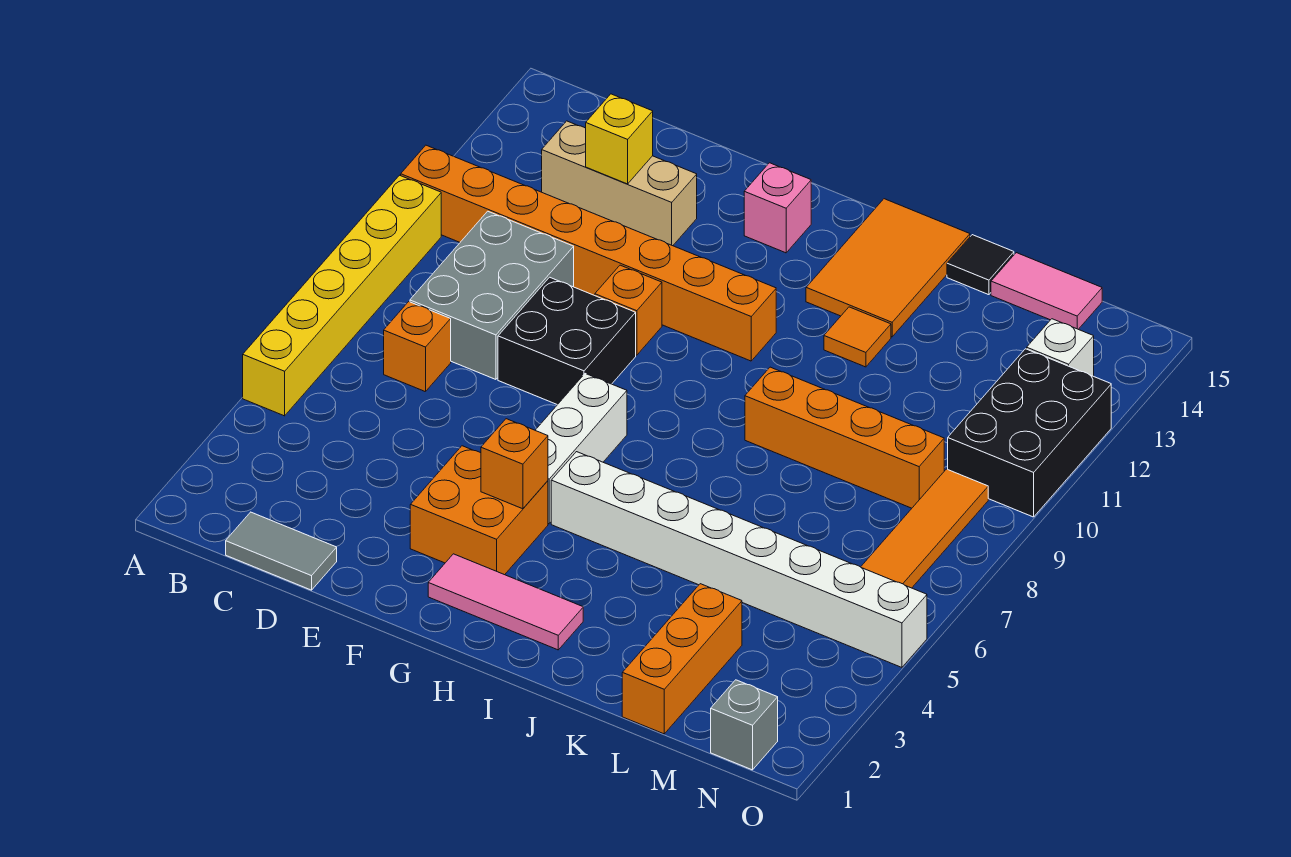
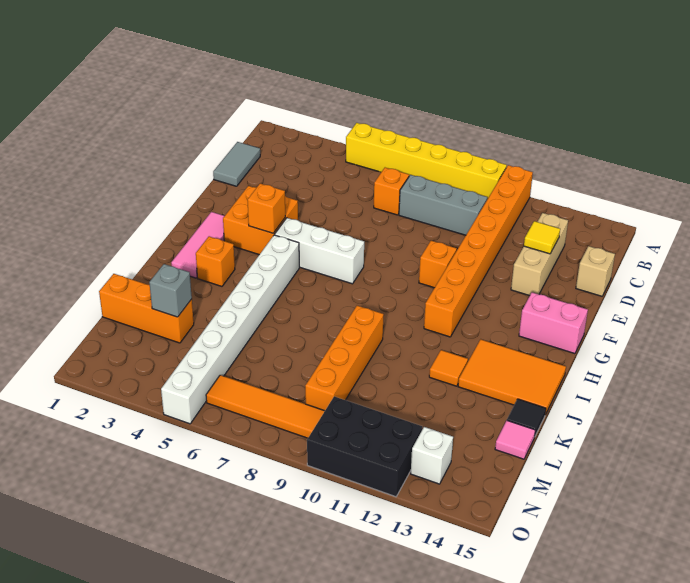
grey 2x3 brick [410,211,574,379] -> grey 1x3 brick [399,175,487,235]
yellow 1x1 brick [586,94,653,184] -> yellow 1x1 tile [524,221,560,254]
none -> tan 1x1 brick [576,246,615,296]
black 2x2 brick [498,277,636,405] -> none
pink 1x1 brick [744,163,811,253] -> pink 1x2 brick [519,293,588,354]
none -> orange 1x1 brick [196,236,235,286]
pink 1x2 tile [991,253,1102,329] -> pink 1x1 tile [495,421,535,459]
grey 1x1 brick [711,680,778,770] -> grey 1x1 brick moved to [149,264,192,317]

